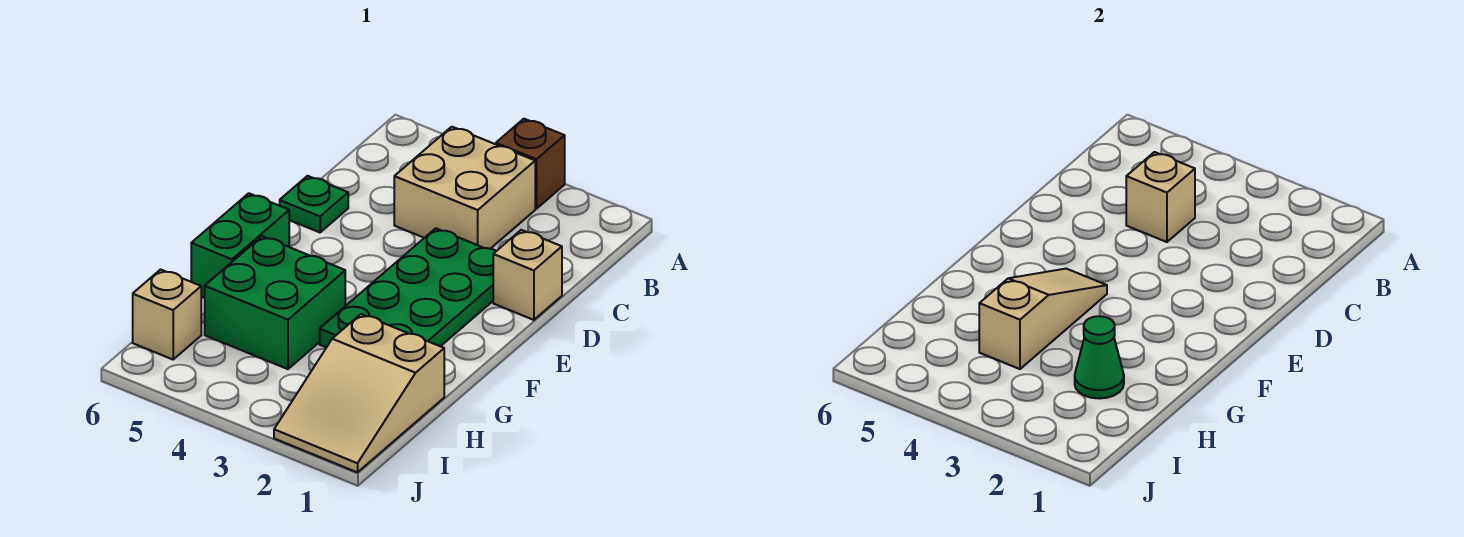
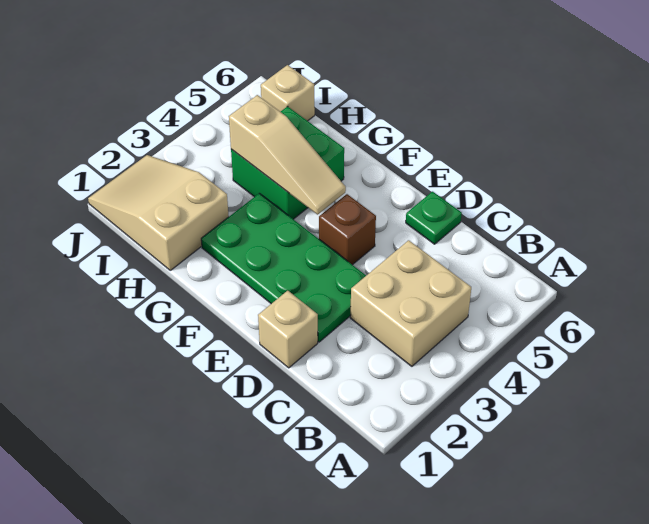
brown 1x1 brick [496,119,565,209] -> brown 1x1 brick moved to [319,194,376,265]
tan 1x1 brick [1126,152,1195,242] -> none
green 1x2 brick [191,193,290,298] -> none
green 1x1 cone [1075,316,1124,399] -> none

